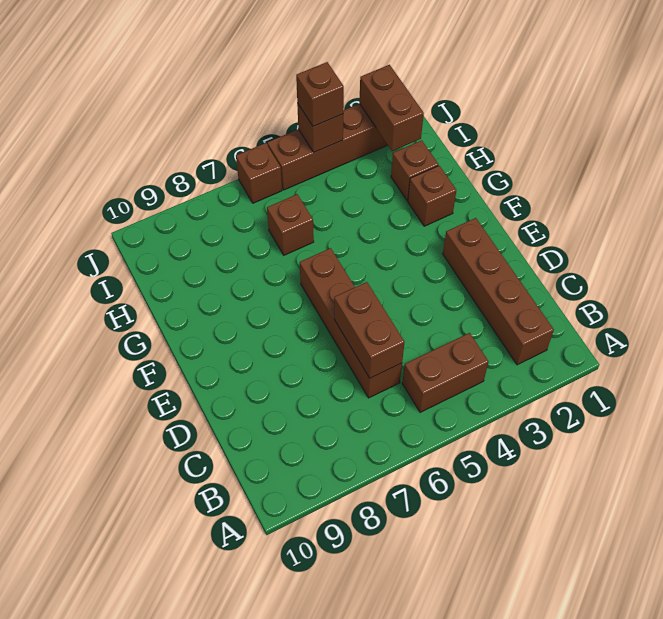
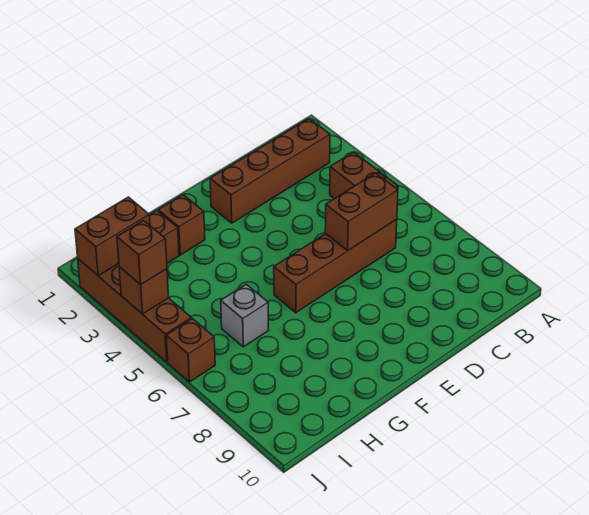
brown 1x1 brick [267,194,314,255] -> grey 1x1 brick [221,284,269,347]

